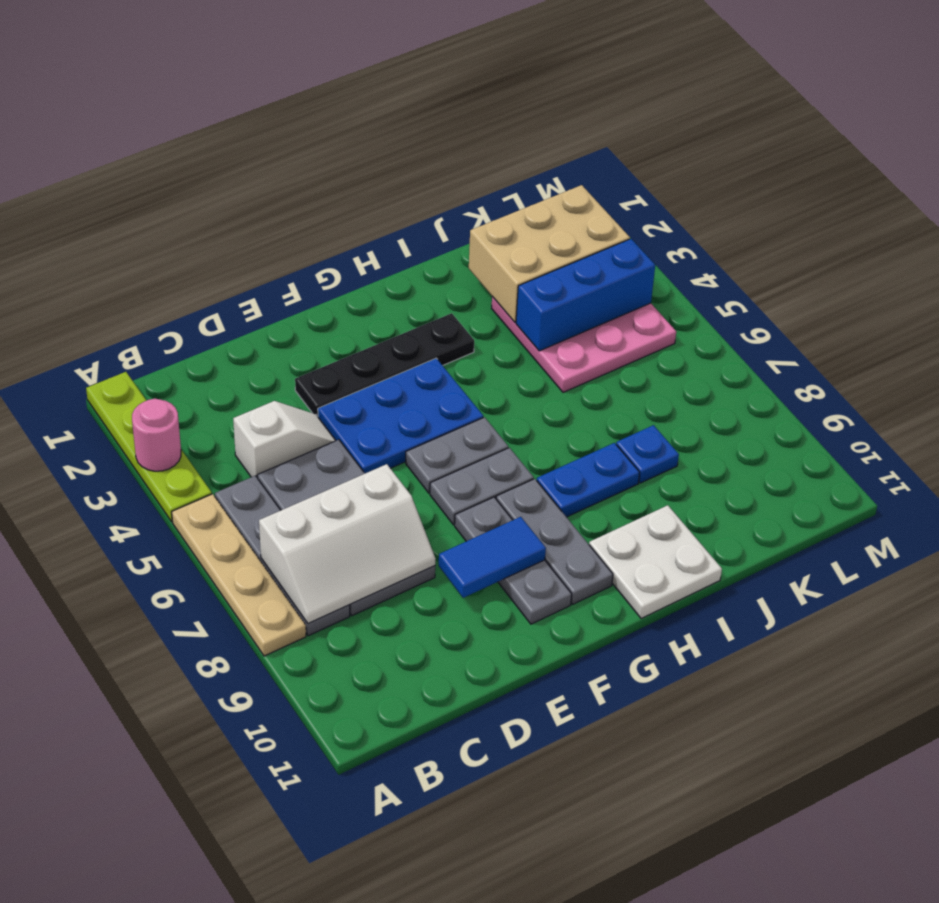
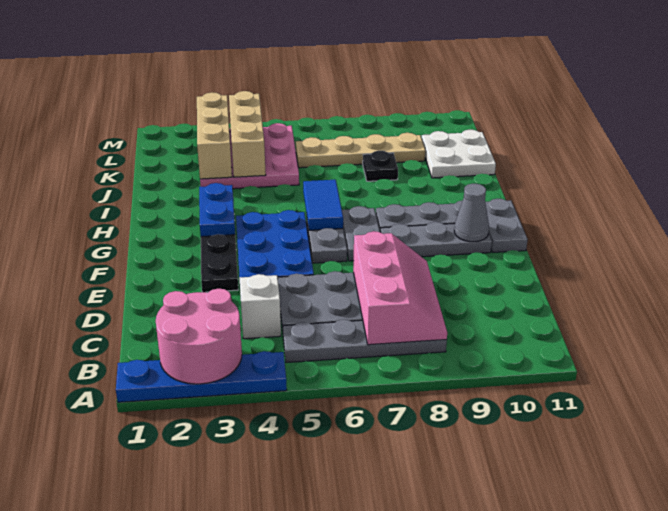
lime 1x4 plate [86,372,212,522] -> blue 1x4 plate [116,351,287,402]
pink 1x1 round brick [132,399,181,471] -> pink 2x2 round brick [156,289,242,384]
tan 1x4 plate [172,494,306,656] -> tan 1x4 plate moved to [296,133,425,168]
white 2x3 slope [259,464,435,624] -> pink 2x3 slope [353,231,447,345]
blue 1x2 tile [439,517,546,598] -> blue 1x2 tile moved to [303,180,343,230]
none -> grey 1x1 cone [454,184,489,242]
none -> grey 1x2 plate [485,199,528,252]
blue 1x2 plate [537,443,640,517] -> blue 1x2 plate moved to [199,183,235,237]
white 2x2 plate [589,505,722,619] -> white 2x2 plate moved to [422,130,496,178]
tan 2x3 brick [469,185,630,322] -> tan 1x3 brick [197,92,232,179]
blue 1x3 brick [516,239,655,351] -> tan 1x3 brick [229,91,266,177]
blue 1x1 plate [616,425,679,483] -> black 1x1 plate [363,151,398,181]

